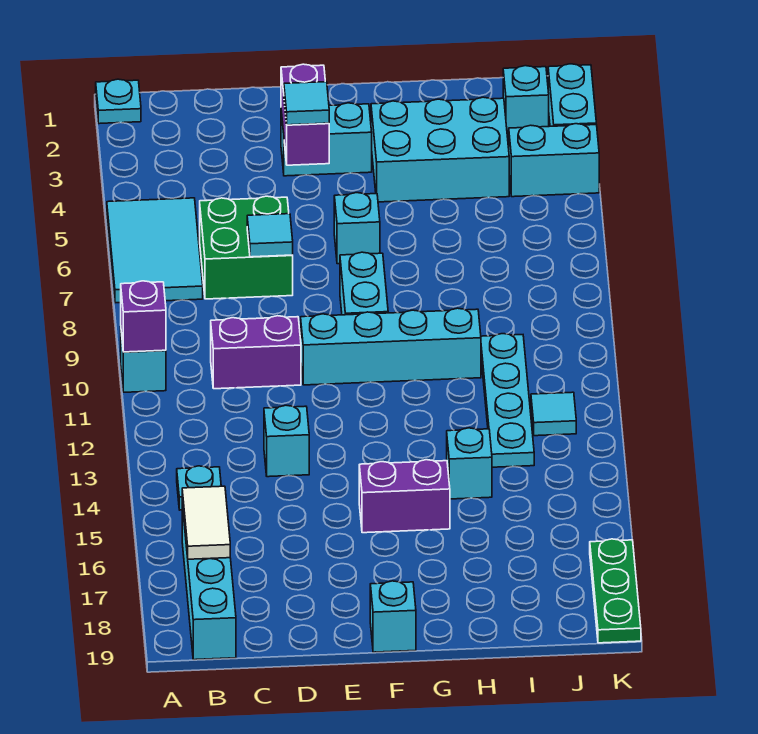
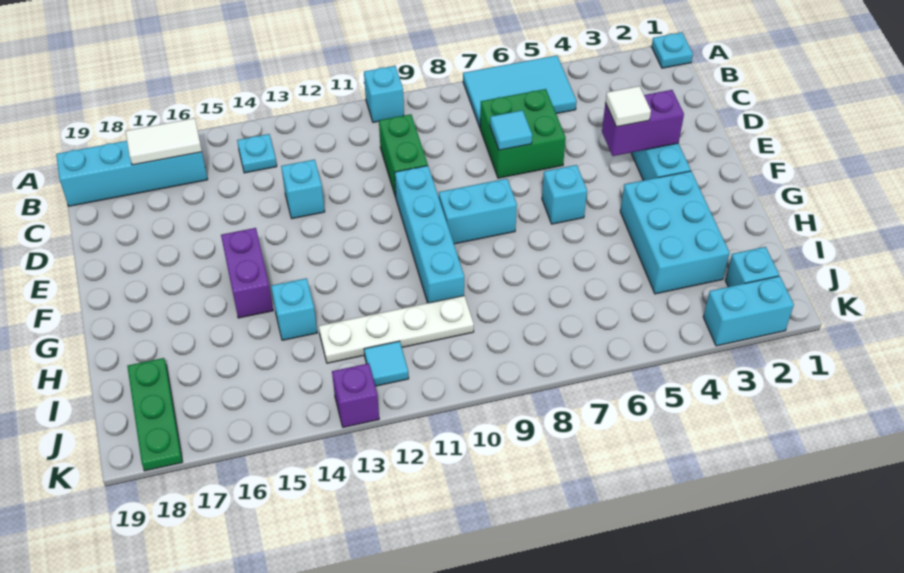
purple 1x1 brick [121,281,166,352] -> purple 1x1 brick moved to [332,363,379,427]
purple 1x2 brick [211,316,301,389] -> green 1x2 brick [379,114,428,197]
cyan 1x1 tile [284,82,329,125] -> white 1x1 tile [605,86,651,127]
cyan 1x1 brick [370,581,416,652] -> none
cyan 1x4 plate [481,334,534,467] -> white 1x4 plate [319,296,474,363]
cyan 1x2 brick [509,124,599,197] -> none
green 1x3 plate [590,539,641,643] -> green 1x3 plate turned to [127,358,182,471]

